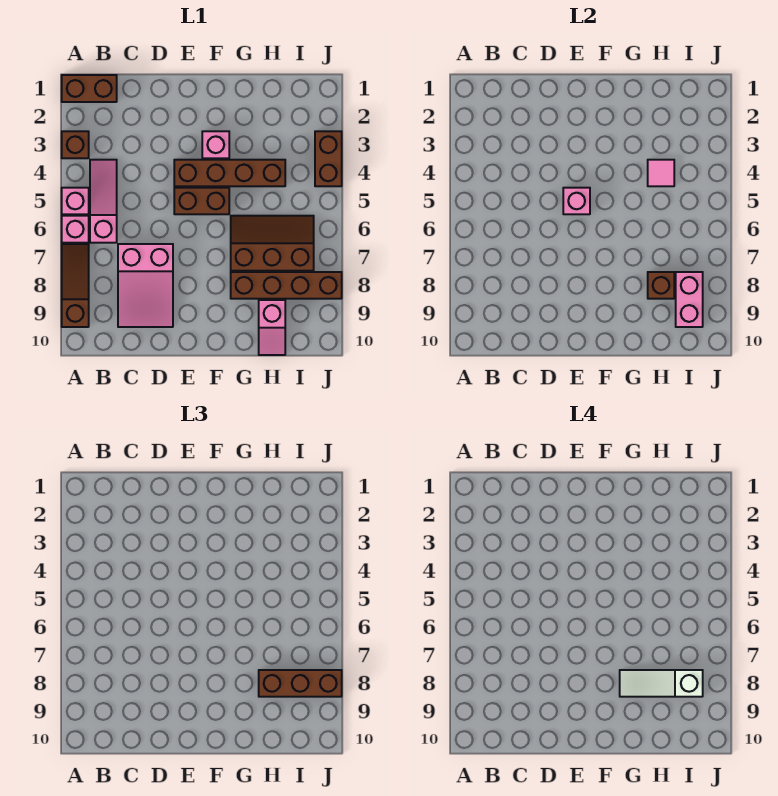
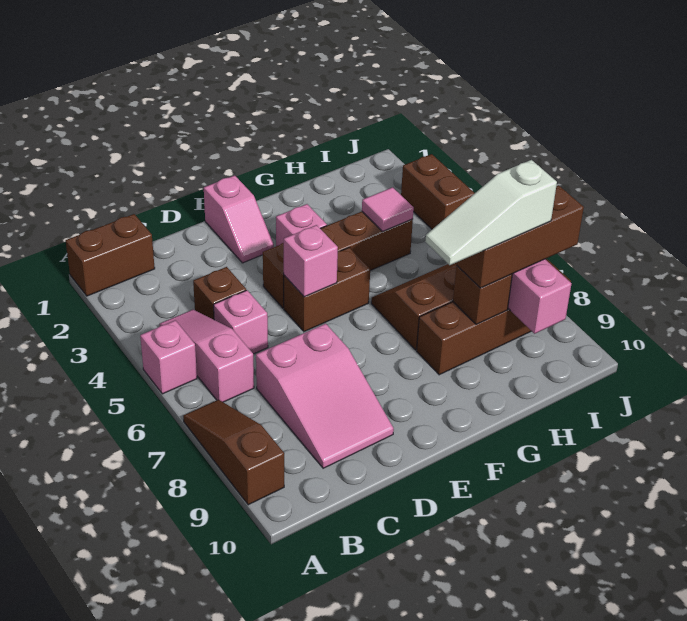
brown 1x1 brick [62,131,89,158] -> brown 1x1 brick moved to [193,267,246,320]
pink 1x1 brick [62,216,89,243] -> pink 1x1 brick moved to [214,290,268,354]
pink 1x2 slope [259,300,285,355] -> pink 1x2 slope moved to [204,175,274,263]

